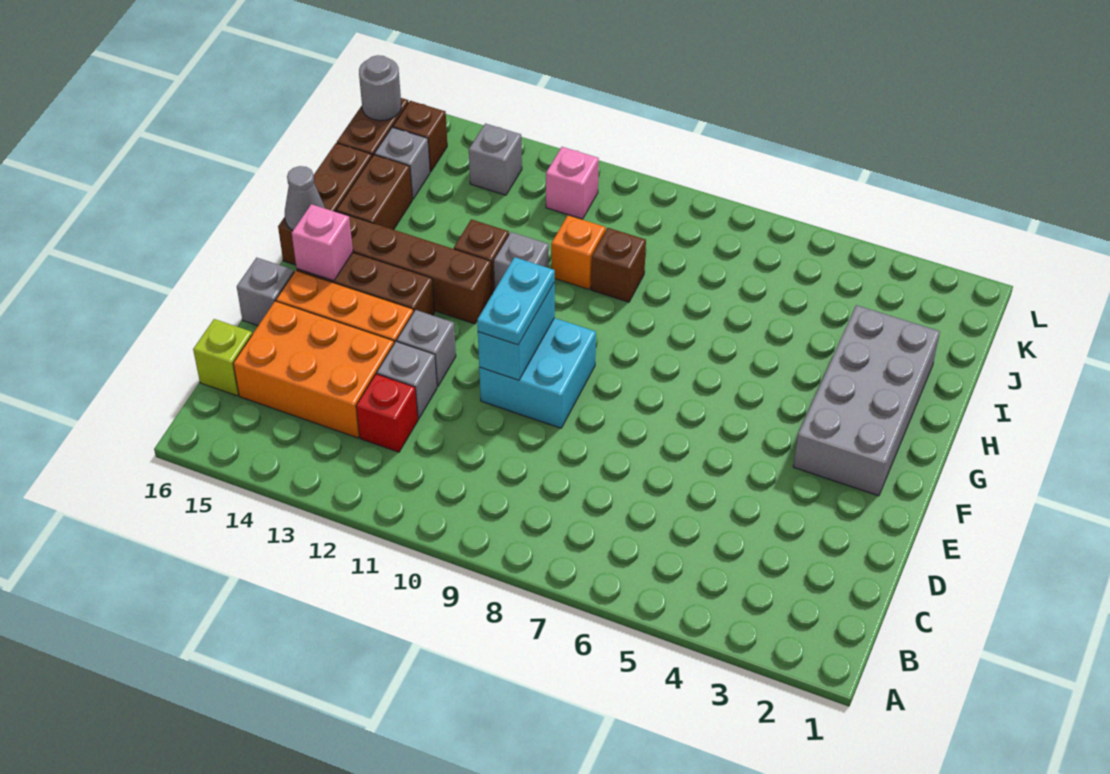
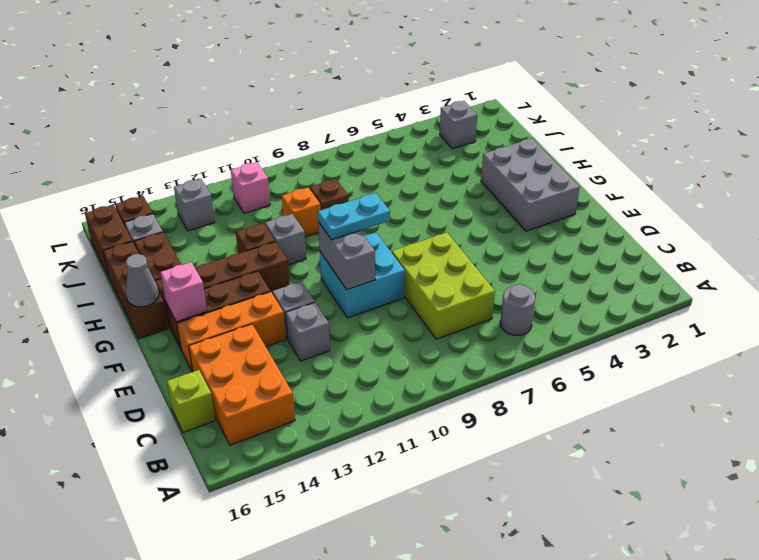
none -> lime 2x3 brick [392,233,495,339]
red 1x1 brick [356,374,418,452] -> none
orange 2x3 brick [233,301,394,438] -> orange 2x3 brick turned to [189,324,295,445]
cyan 1x2 brick [478,283,555,380] -> grey 1x2 brick [318,222,375,290]
cyan 1x2 plate [477,257,555,345] -> cyan 1x2 plate turned to [318,193,390,240]
grey 1x1 brick [237,258,294,326] -> grey 1x1 brick moved to [440,101,477,149]
grey 2x4 brick [793,305,940,496] -> grey 2x3 brick [481,139,580,231]
grey 1x1 round brick [359,55,401,121] -> grey 1x1 round brick moved to [500,284,535,335]

